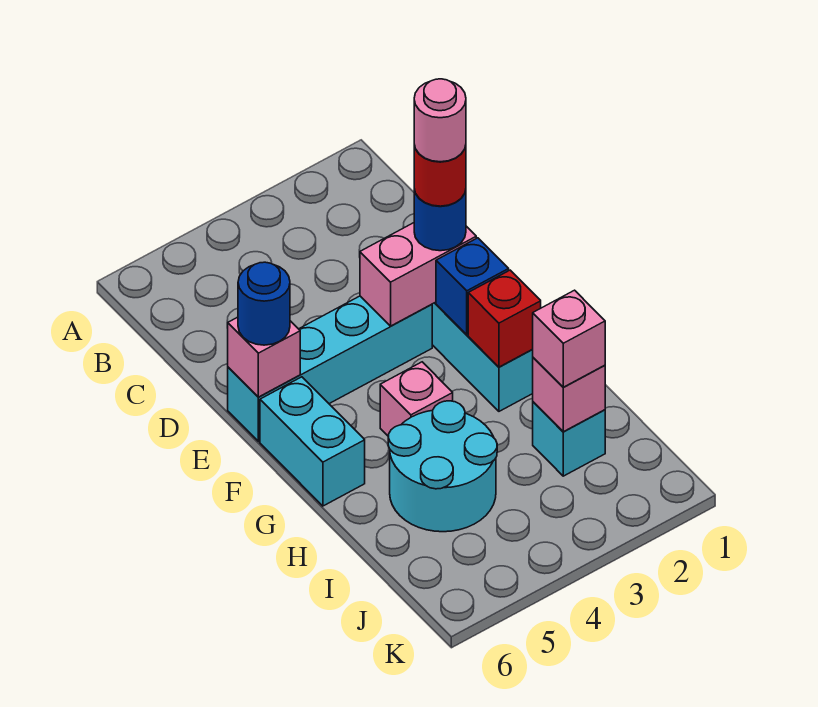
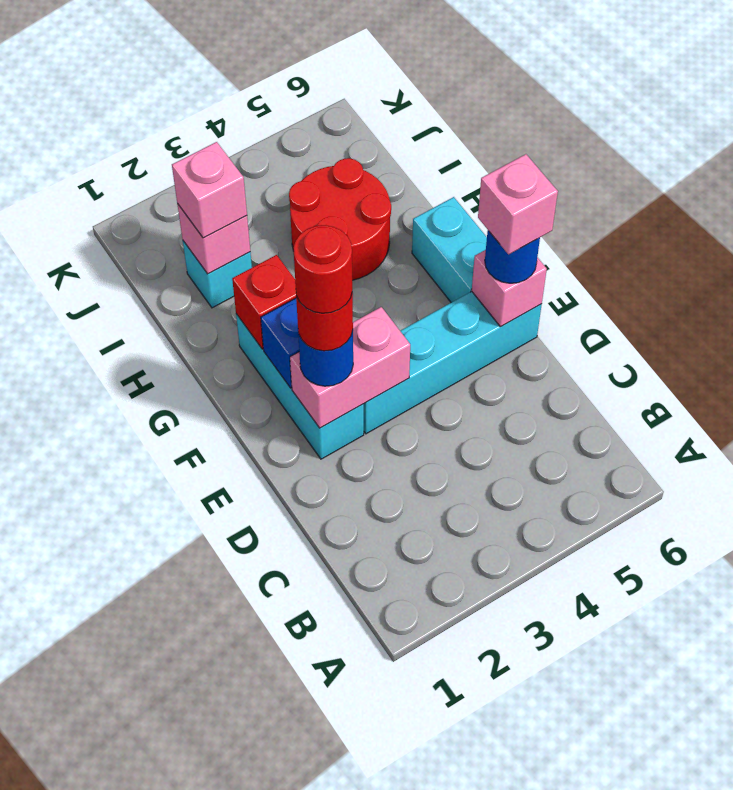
pink 1x1 round brick [414,79,466,162] -> red 1x1 round brick [293,225,352,313]
pink 1x1 brick [380,362,453,437] -> pink 1x1 brick moved to [478,154,558,254]
cyan 2x2 round brick [388,401,497,532] -> red 2x2 round brick [289,158,391,280]

